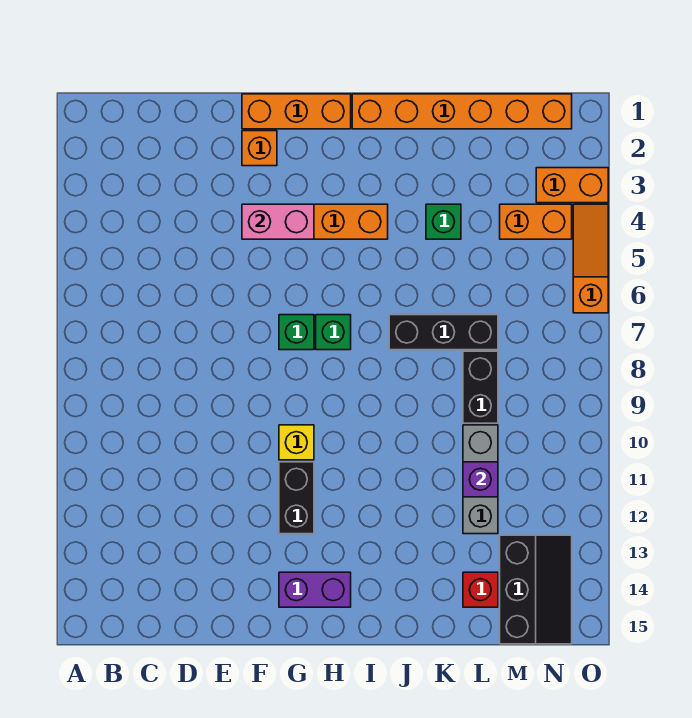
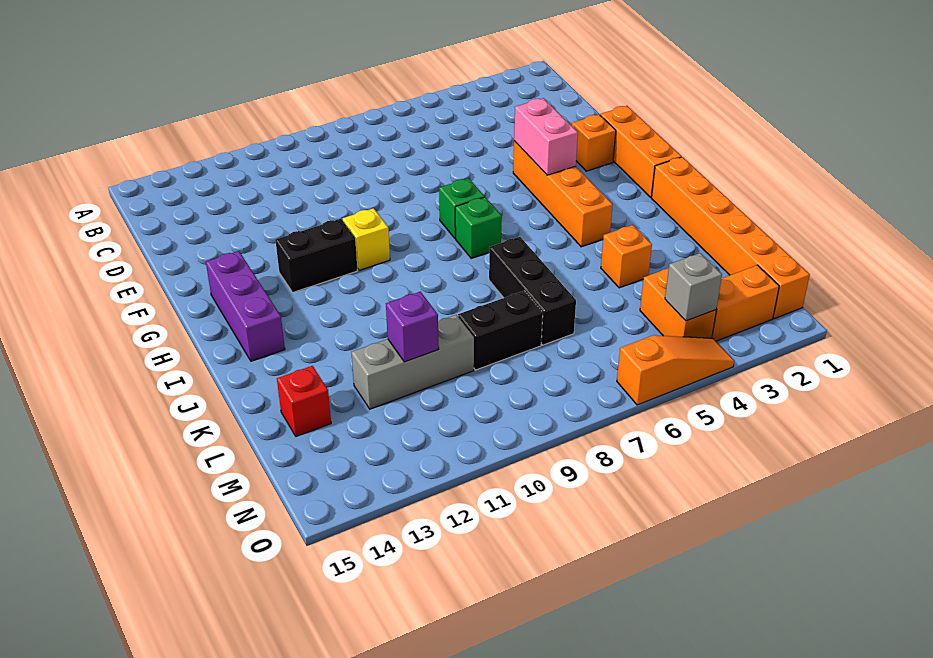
purple 1x2 brick [279,572,351,607] -> purple 1x3 brick [206,251,285,361]
green 1x1 brick [426,204,461,239] -> orange 1x1 brick [601,225,652,288]
black 2x3 slope [500,535,572,644] -> none
orange 1x2 brick [536,168,608,203] -> orange 1x2 brick turned to [712,265,779,341]
none -> grey 1x1 brick [665,253,722,321]

